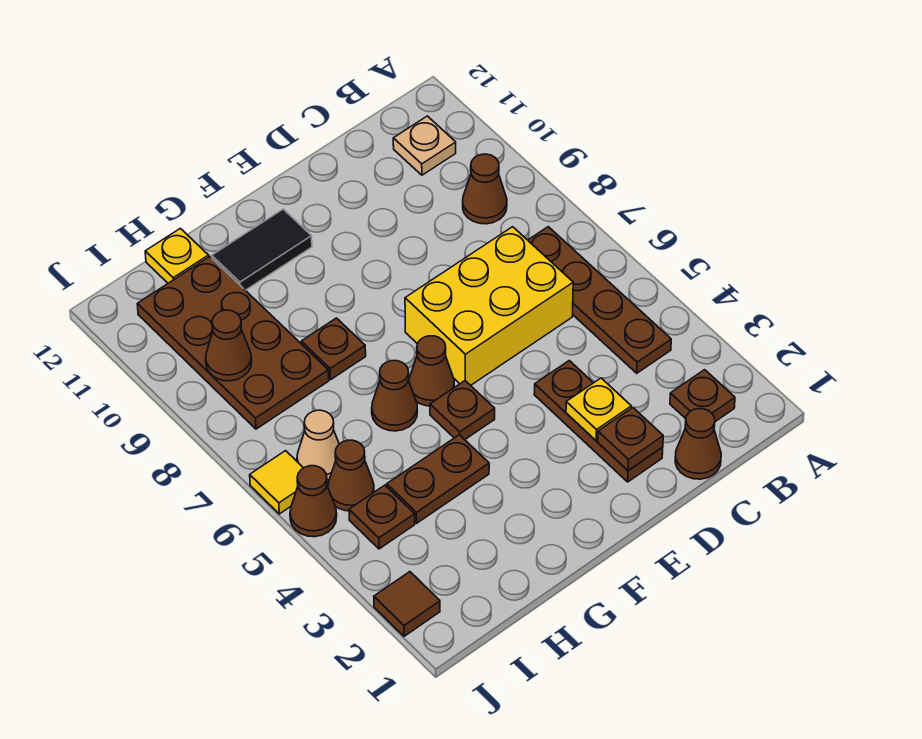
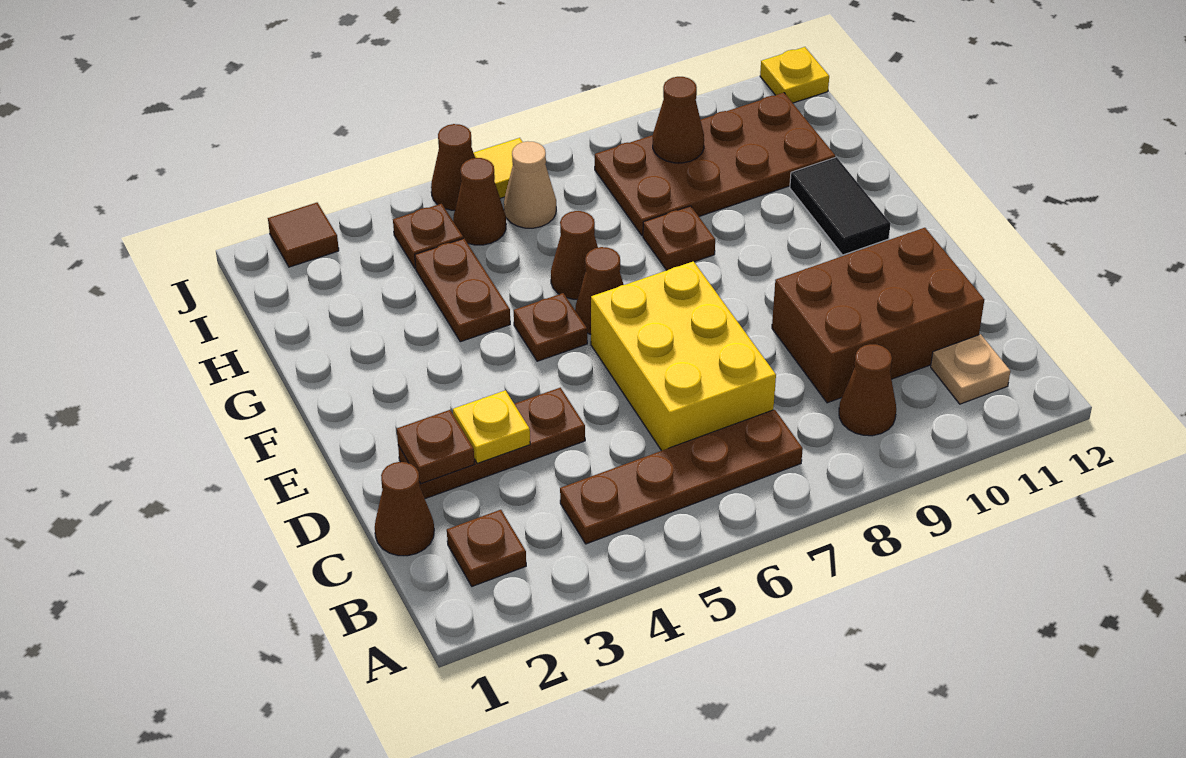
none -> brown 2x3 brick [772,228,984,403]
yellow 1x1 plate [145,228,209,283] -> yellow 1x1 plate moved to [760,47,829,103]

